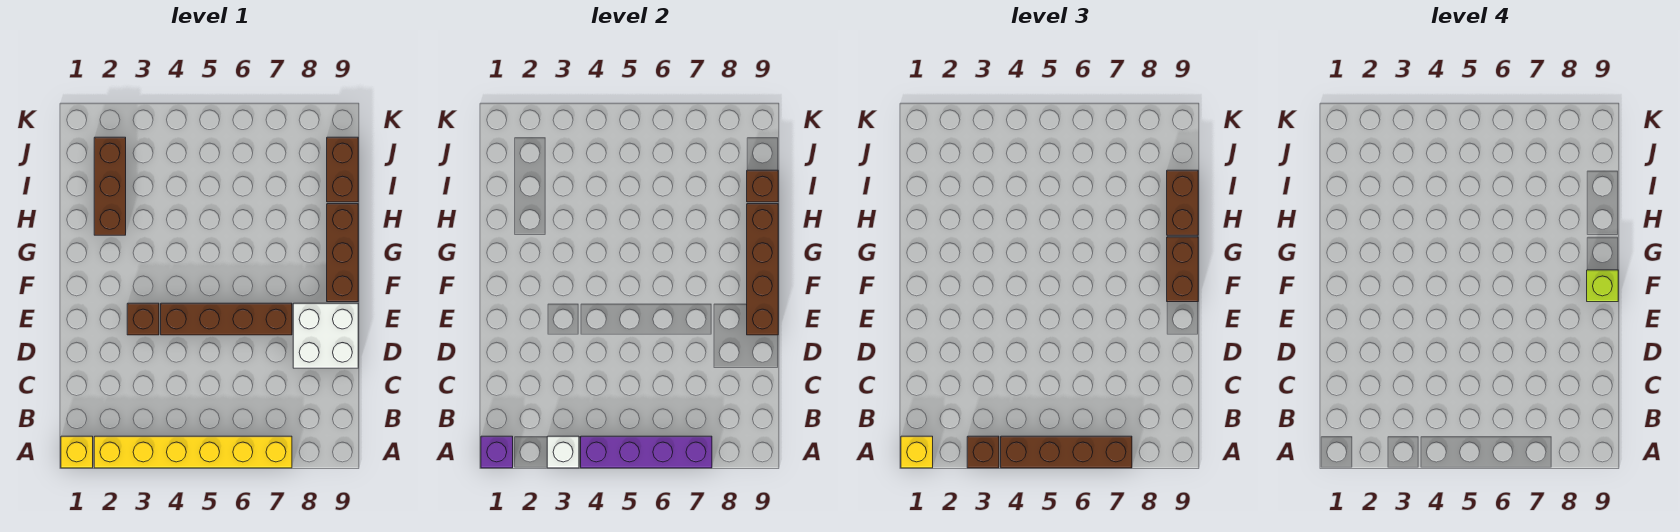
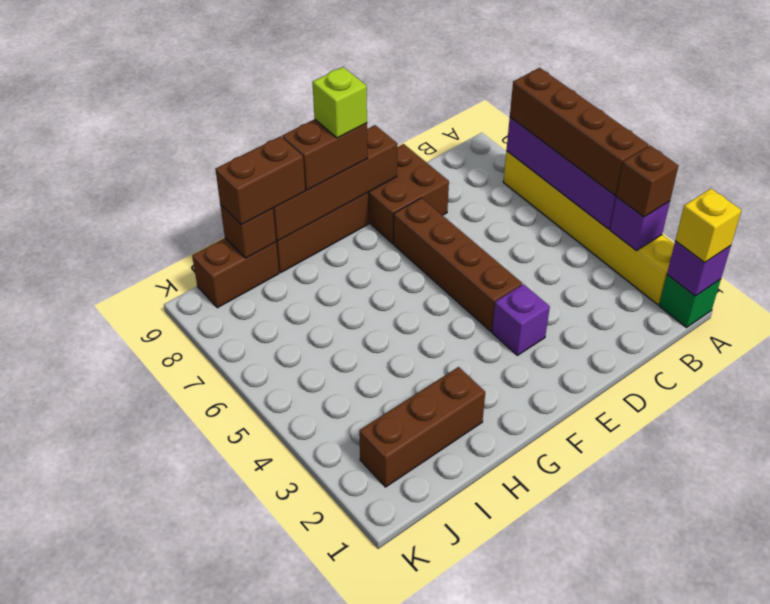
yellow 1x1 brick [61,436,93,468] -> green 1x1 brick [659,275,721,328]
white 1x1 brick [547,436,579,468] -> purple 1x1 brick [610,197,670,251]
white 2x2 brick [293,303,358,368] -> brown 2x2 brick [368,144,449,244]
brown 1x1 brick [127,303,159,335] -> purple 1x1 brick [492,284,550,355]

